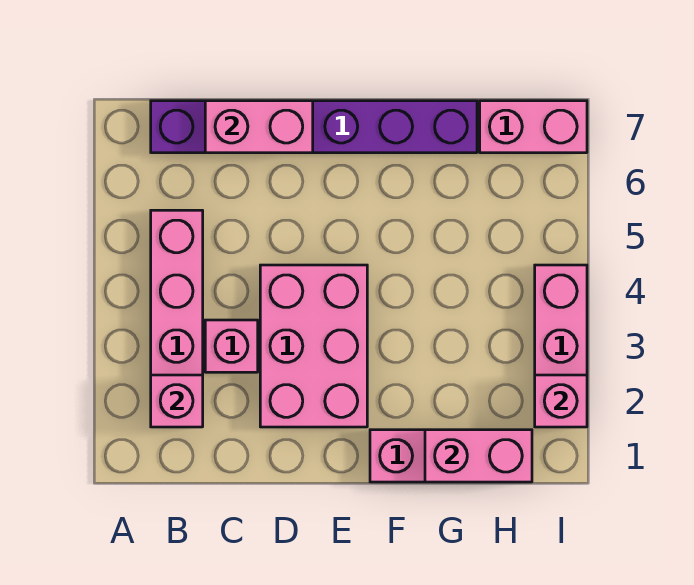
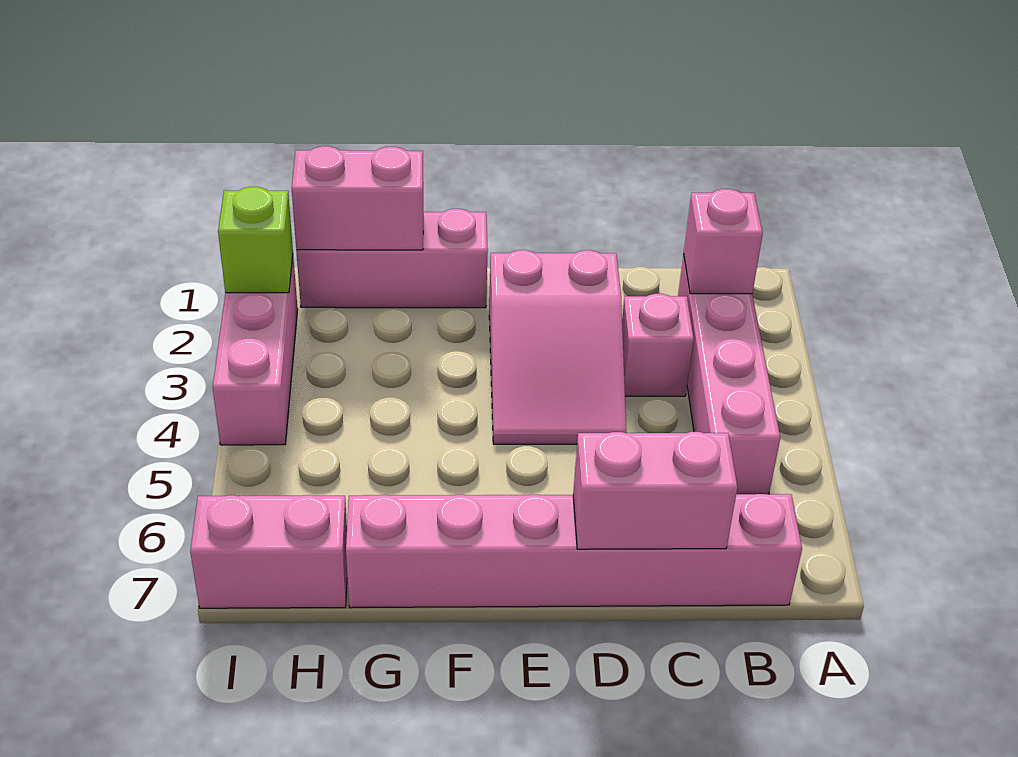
purple 1x6 brick [151,101,477,153] -> pink 1x6 brick [346,494,802,608]
pink 2x3 brick [260,265,367,427] -> pink 2x3 slope [489,250,626,444]
pink 1x1 brick [535,375,587,427] -> lime 1x1 brick [218,187,293,293]

